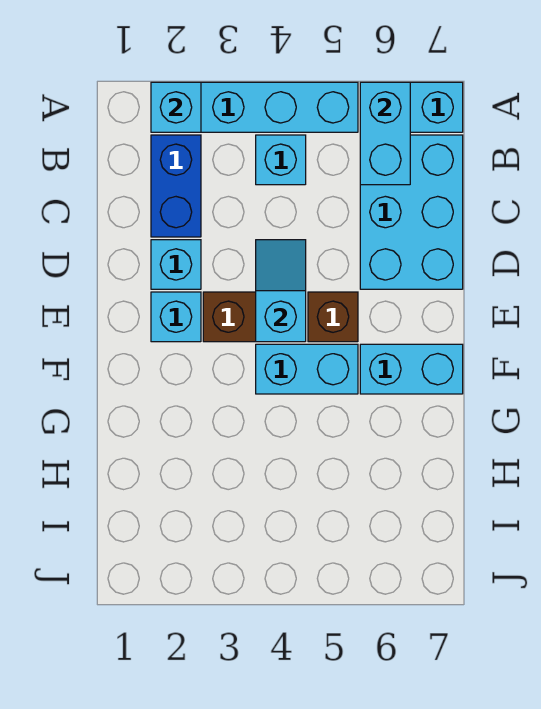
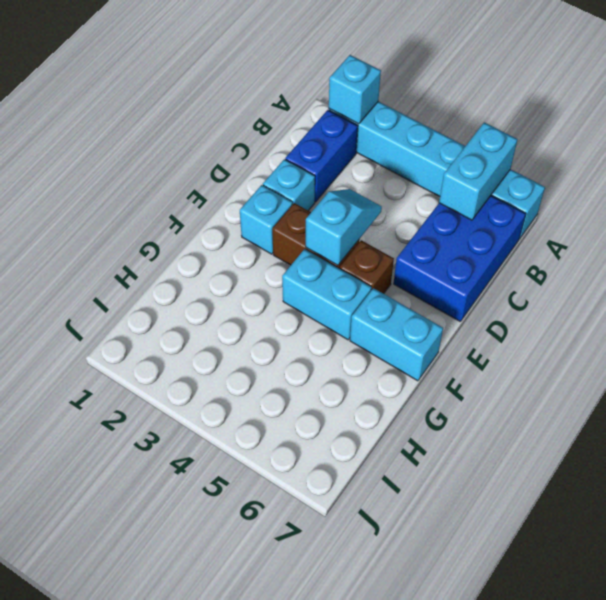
cyan 1x1 brick [256,135,306,185] -> none
cyan 2x3 brick [360,135,463,289] -> blue 2x3 brick [394,195,526,321]

